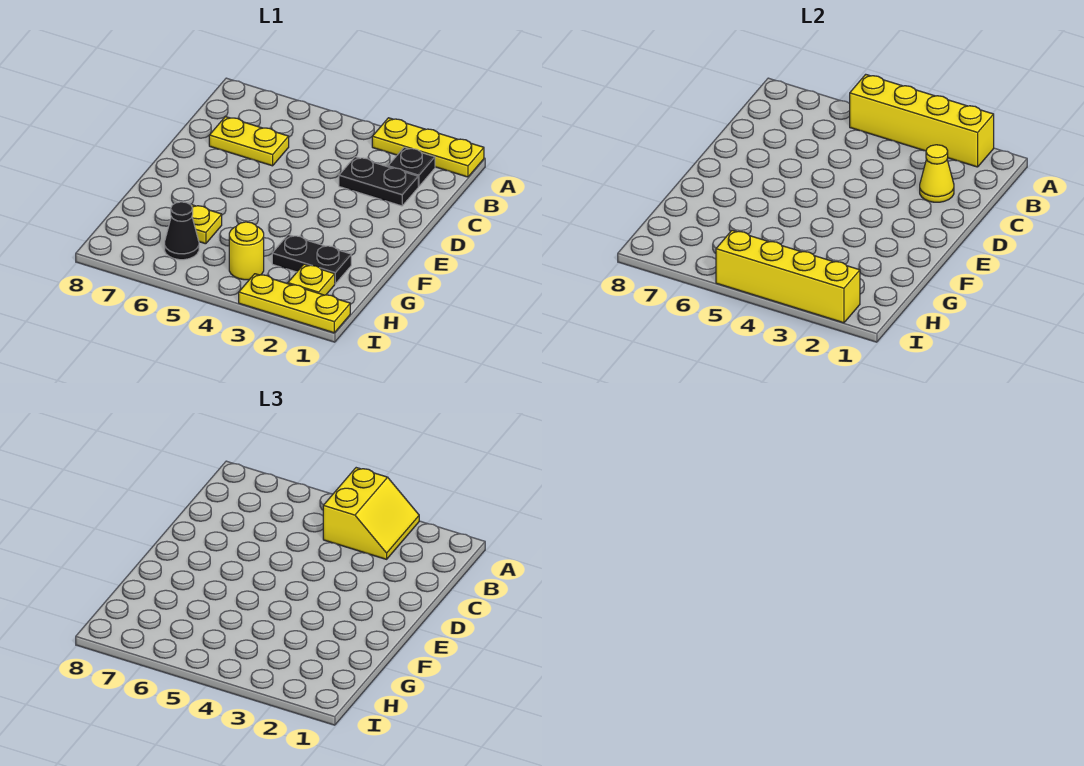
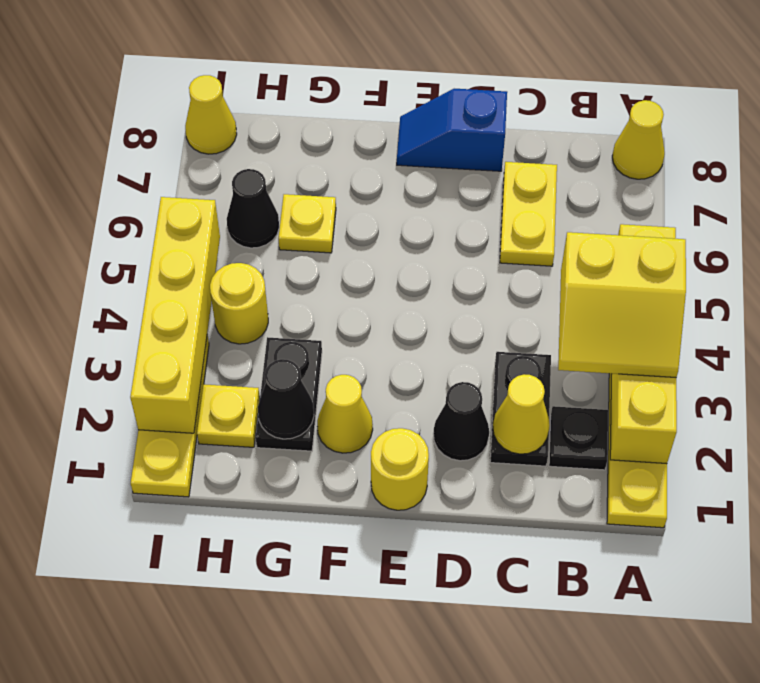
none -> yellow 1x1 cone [612,100,665,179]
none -> black 1x1 cone [433,382,489,461]
none -> blue 1x2 slope [397,89,507,171]
none -> yellow 1x1 round brick [371,428,429,510]
none -> yellow 1x1 cone [317,375,373,453]
none -> black 1x1 cone [258,359,314,439]
none -> yellow 1x1 cone [185,75,237,154]

